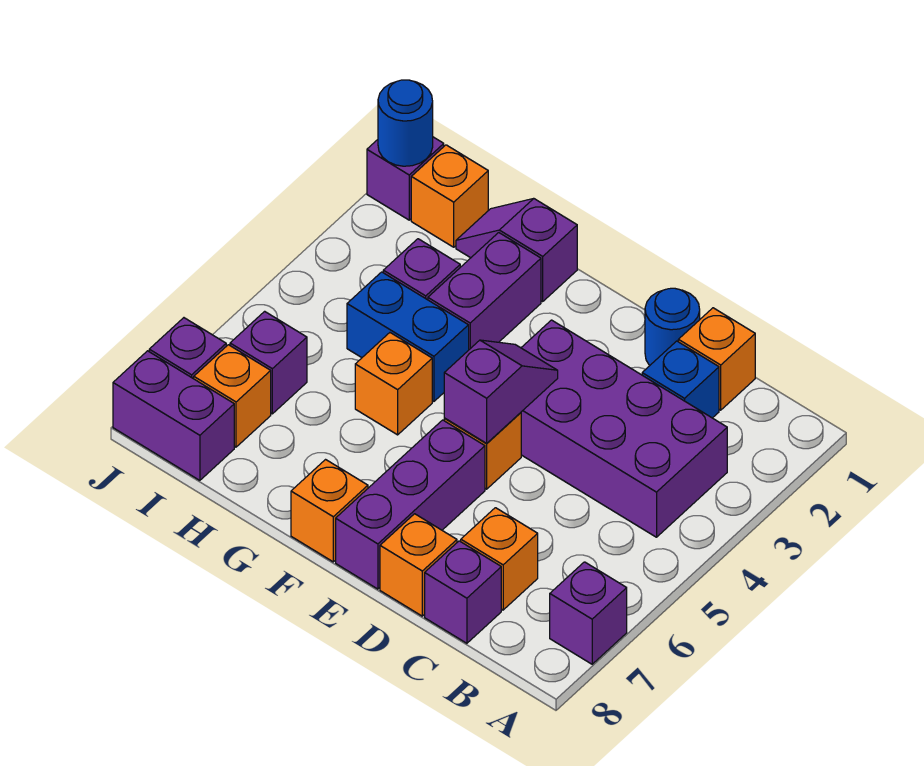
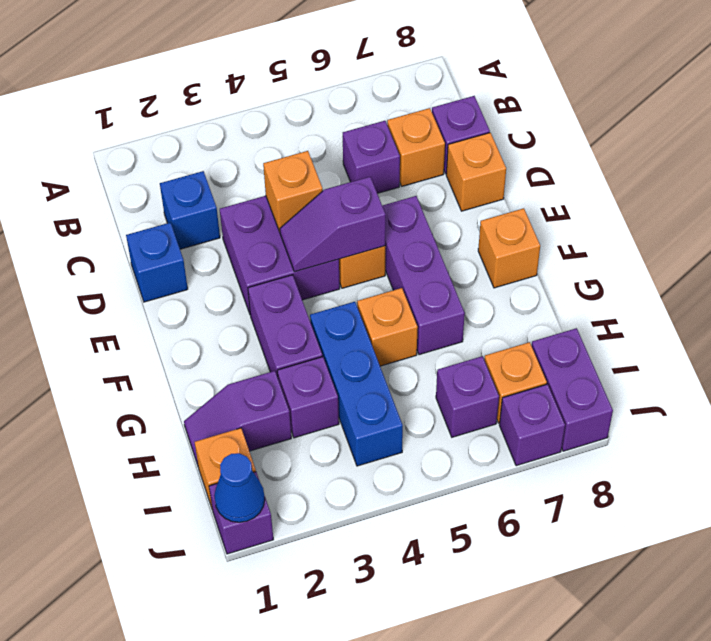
purple 1x1 brick [550,562,627,664] -> purple 1x1 brick moved to [343,121,400,193]
purple 2x4 brick [521,320,727,537] -> purple 2x2 brick [220,196,340,314]
orange 1x1 brick [678,308,755,410] -> orange 1x1 brick moved to [263,151,323,232]
blue 1x1 round brick [645,288,700,366] -> blue 1x1 brick [126,223,188,302]
purple 1x3 brick [336,420,485,589] -> purple 1x3 brick turned to [382,196,465,355]
purple 1x2 slope [456,199,577,301] -> purple 1x2 slope turned to [184,371,291,465]
purple 1x2 brick [428,233,541,349] -> purple 1x2 brick turned to [248,275,322,378]
blue 1x2 brick [347,272,469,401] -> blue 1x3 brick [310,302,403,466]
blue 1x1 round brick [378,80,433,166] -> blue 1x1 cone [214,453,265,522]

